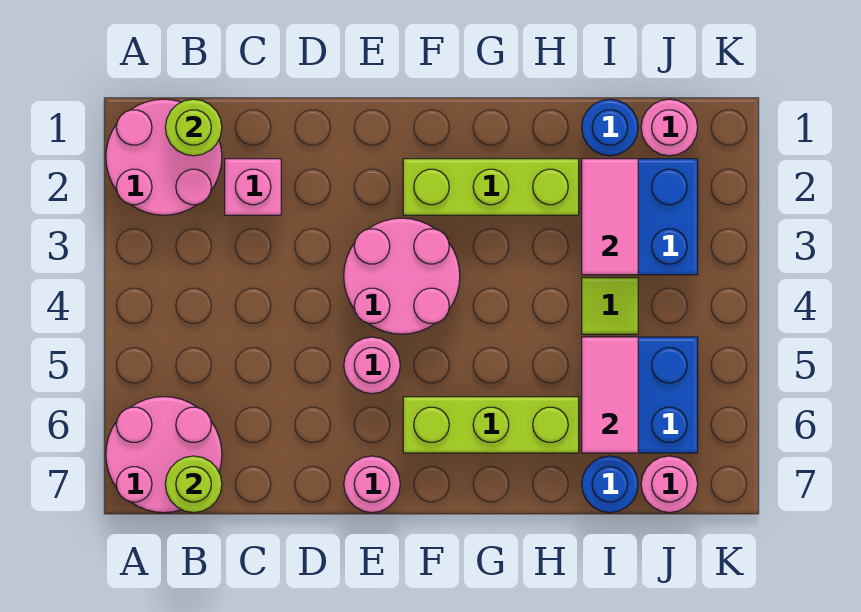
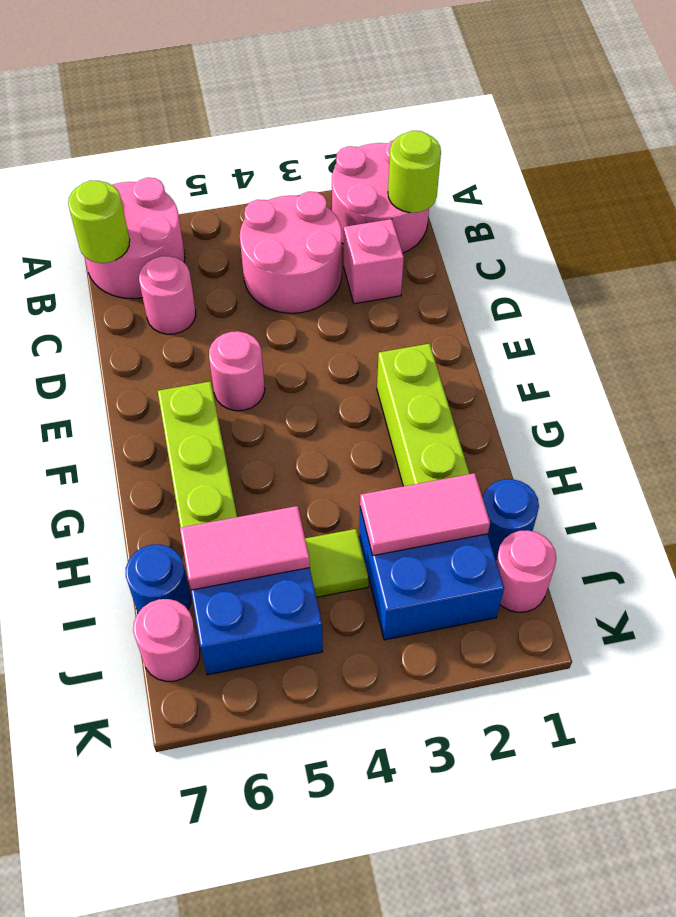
pink 2x2 round brick [344,218,460,334] -> pink 2x2 round brick moved to [240,192,342,313]
pink 1x1 round brick [344,456,400,513] -> pink 1x1 round brick moved to [139,256,196,334]

